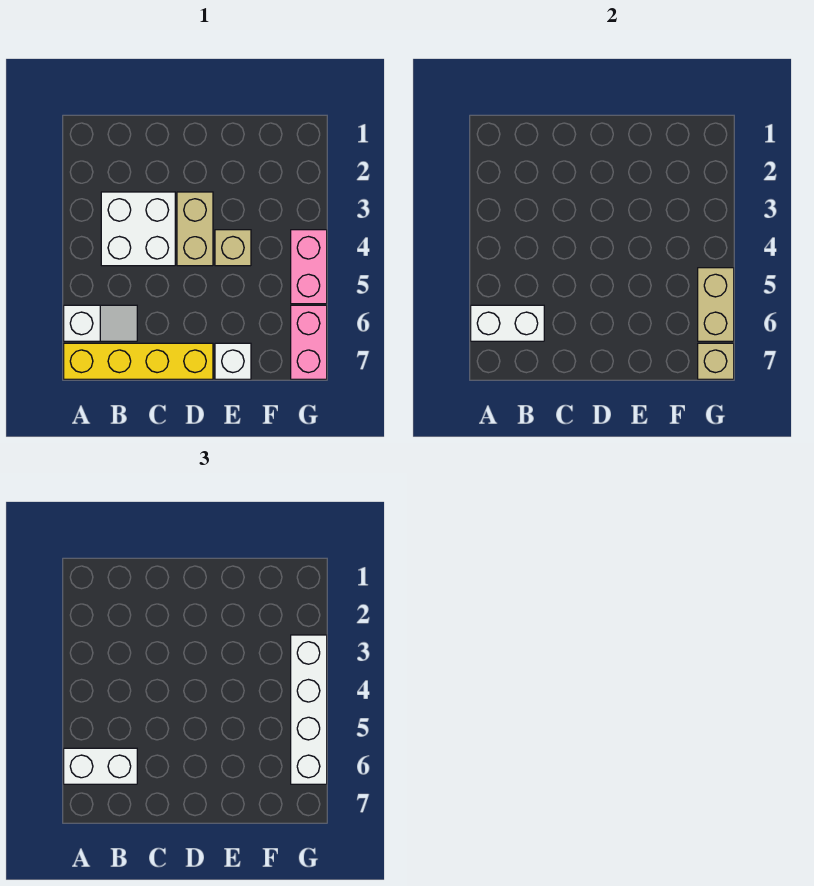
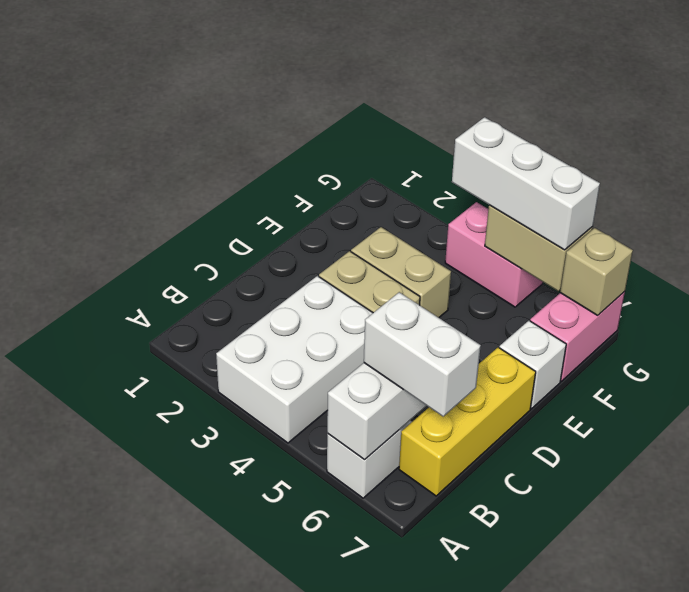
white 1x2 brick [64,748,137,784] -> white 1x2 brick turned to [364,292,481,416]
yellow 1x4 brick [64,343,213,379] -> yellow 1x3 brick [399,347,536,496]
white 2x2 brick [101,192,175,266] -> white 2x3 brick [216,276,373,443]
tan 1x1 brick [215,230,251,266] -> tan 1x2 brick [351,227,451,318]
white 1x4 brick [291,635,327,784] -> white 1x3 brick [452,117,600,250]
pink 1x2 brick [291,305,327,379] -> pink 1x2 brick turned to [530,292,625,381]

